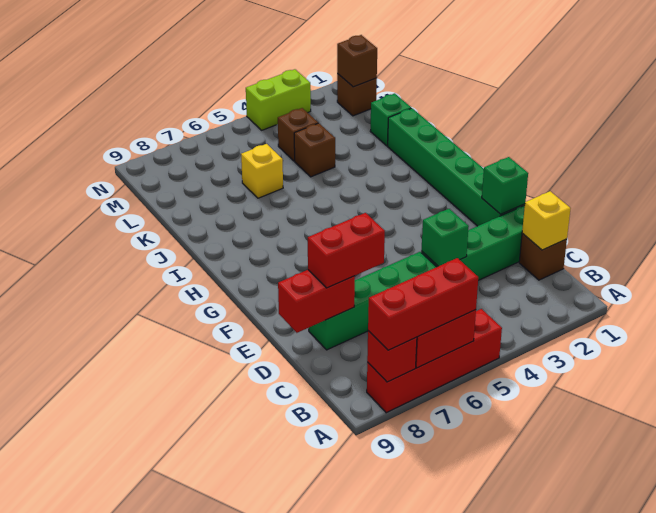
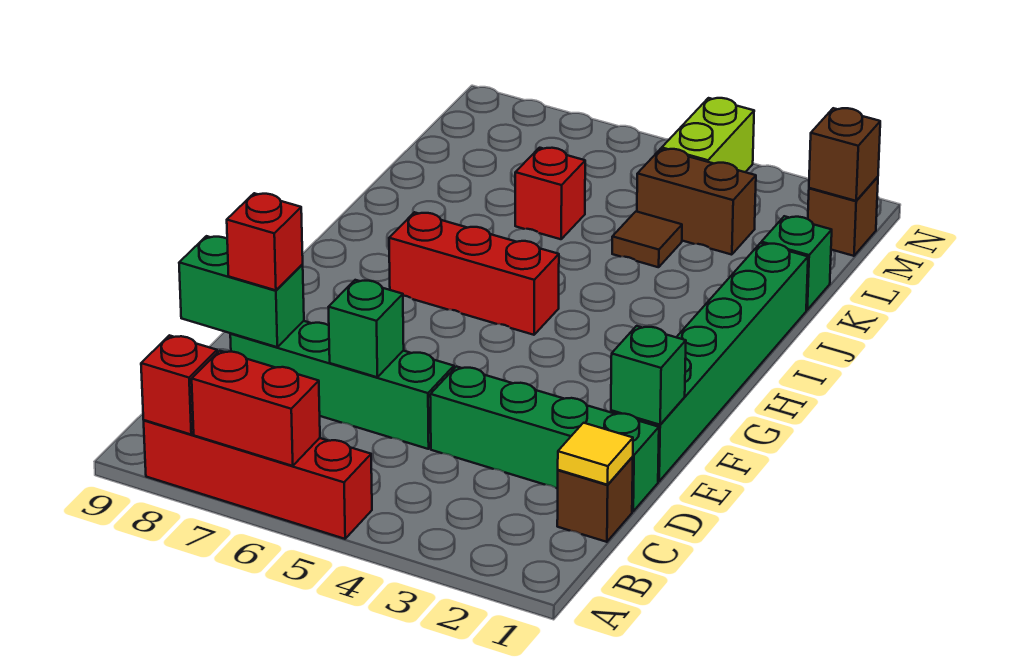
red 1x3 brick [368,258,478,350] -> red 1x3 brick moved to [389,212,559,335]
yellow 1x1 brick [522,191,571,250] -> yellow 1x1 tile [558,423,633,485]
green 1x1 brick [421,209,469,266] -> green 1x1 brick moved to [329,280,404,377]
red 1x2 brick [308,213,385,288] -> red 1x1 brick [227,193,303,290]
red 1x2 brick [278,270,355,333] -> green 1x2 brick [179,236,304,347]
brown 1x1 brick [294,123,335,177] -> brown 1x1 tile [612,211,682,267]
yellow 1x1 brick [241,144,283,198] -> red 1x1 brick [515,148,585,239]
brown 1x1 brick [278,108,318,161] -> brown 1x2 brick [637,149,756,255]
lime 1x2 brick [246,69,311,130] -> lime 1x2 brick turned to [662,98,754,172]

